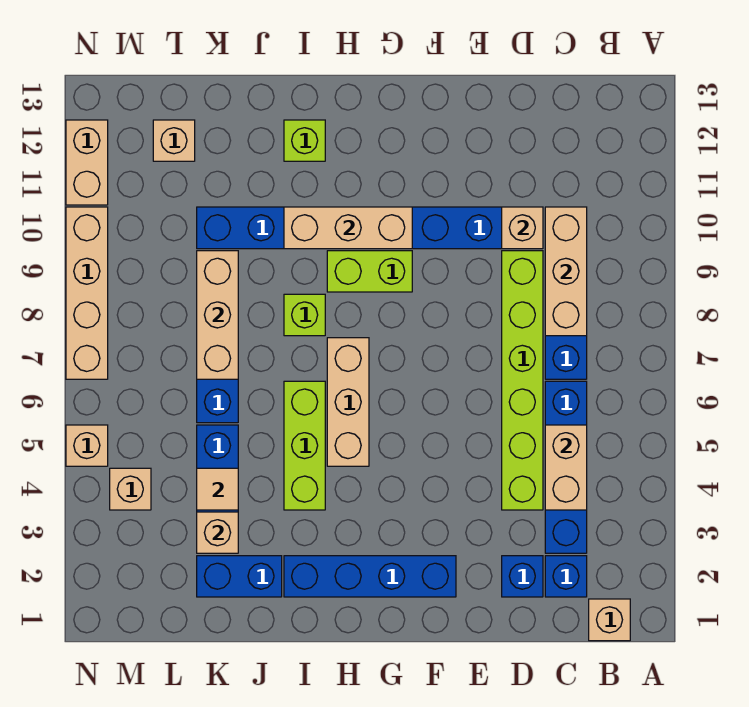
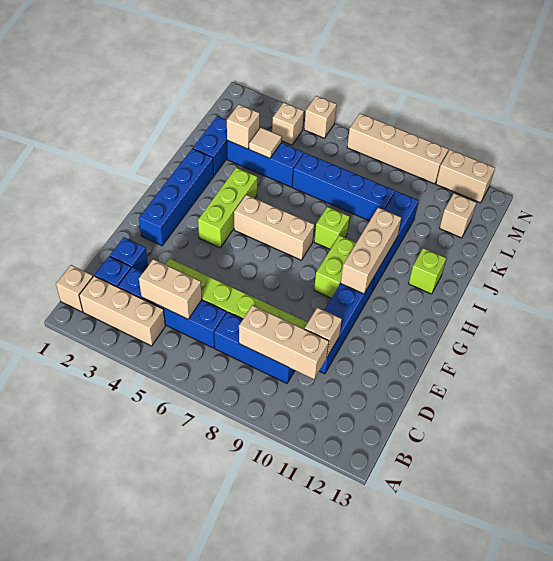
lime 1x3 brick [284,381,325,510] -> lime 1x3 brick turned to [198,168,257,248]
tan 1x3 brick [197,251,238,379] -> tan 1x3 brick moved to [79,276,165,346]

